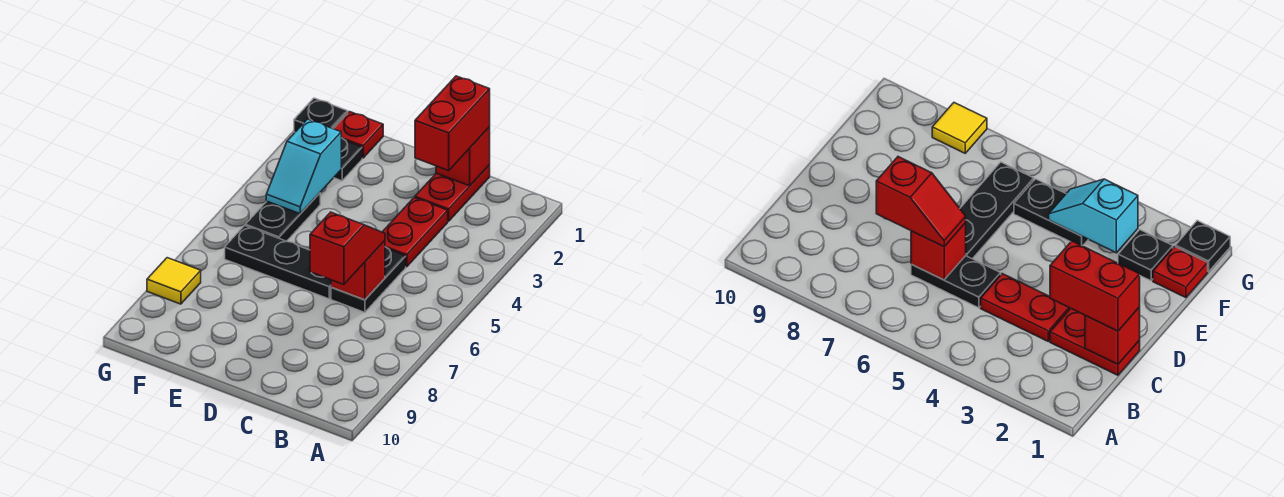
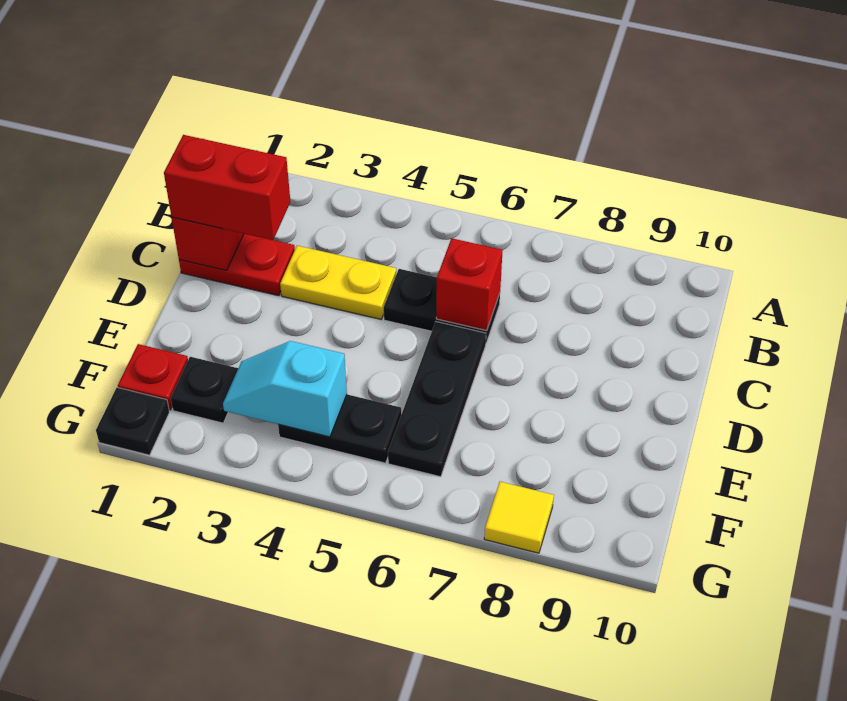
red 1x2 plate [383,198,448,267] -> yellow 1x2 plate [280,246,396,319]
red 1x2 slope [310,212,385,285] -> none
cyan 1x2 slope [266,119,341,214] -> cyan 1x2 slope turned to [223,341,347,437]

